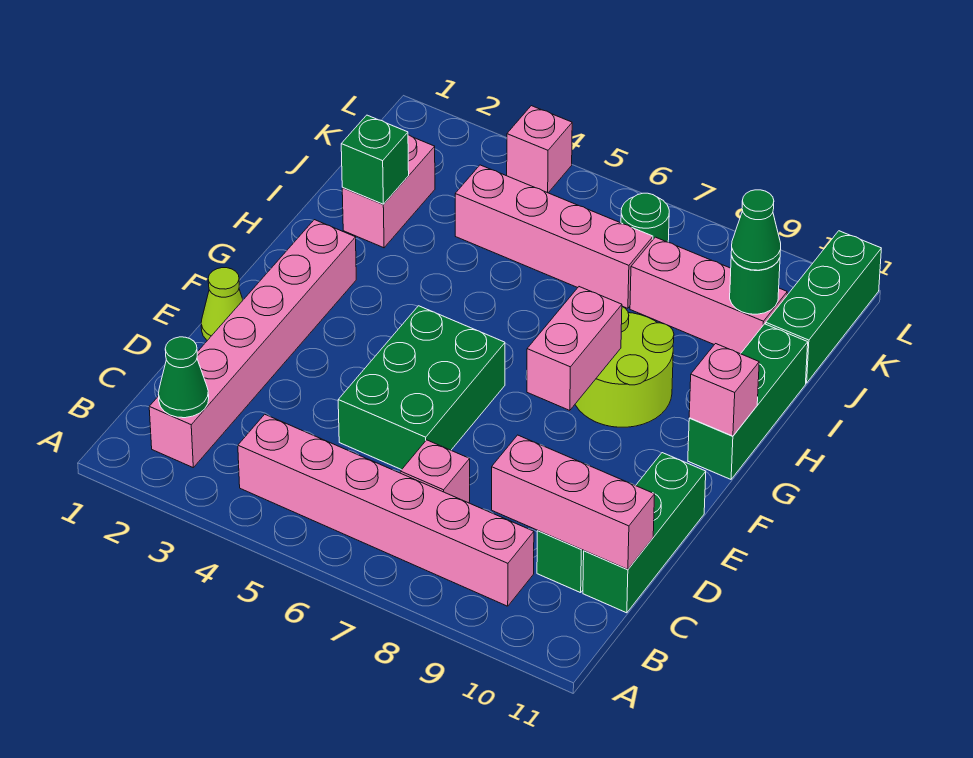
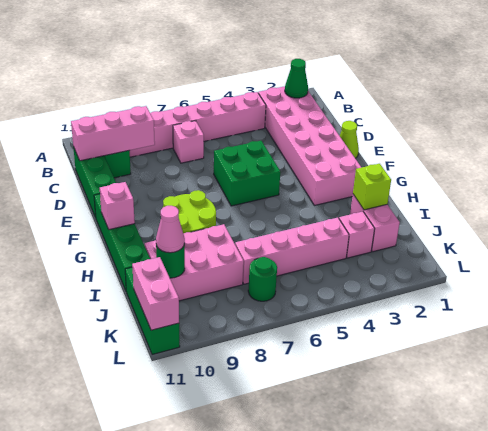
pink 1x6 brick [149,220,356,467] -> pink 2x6 brick [258,86,362,205]
green 2x3 brick [338,306,505,470] -> green 2x2 brick [214,141,280,206]
pink 1x2 brick [527,287,622,410] -> pink 1x2 brick moved to [132,257,179,330]
green 1x3 brick [688,324,808,479] -> green 1x4 brick [94,194,150,290]
green 1x1 brick [341,115,409,204] -> lime 1x1 brick [353,164,391,210]
pink 1x3 brick [630,237,787,354] -> pink 2x3 brick [145,224,244,301]
green 1x1 cone [731,190,781,270] -> pink 1x1 cone [156,206,185,253]
pink 1x1 brick [507,106,572,193] -> pink 1x1 brick moved to [339,212,375,258]

